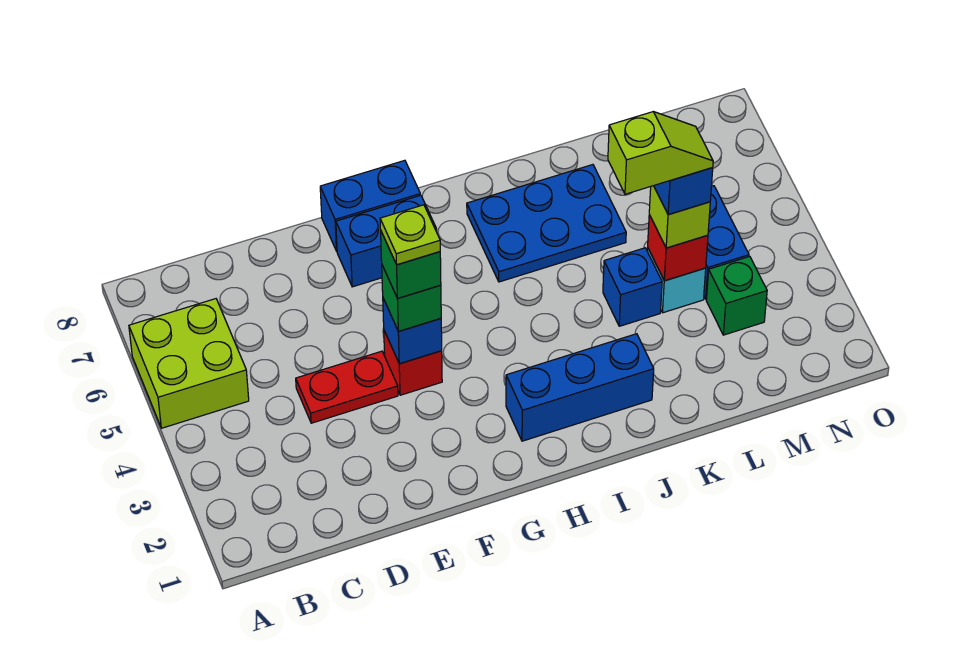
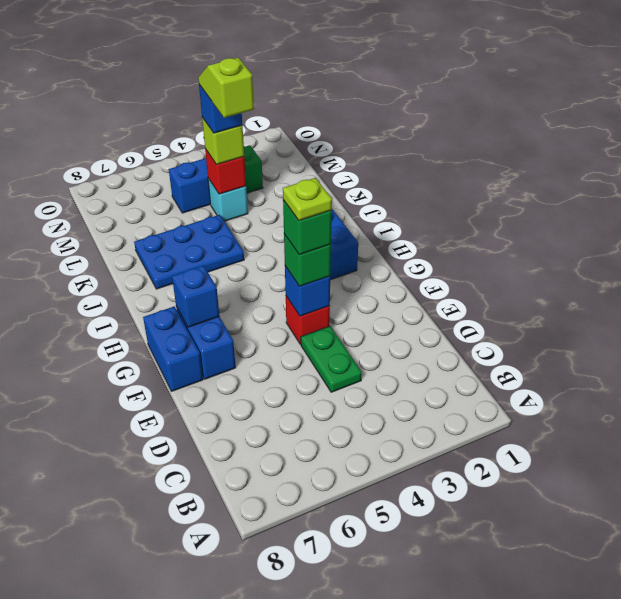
lime 2x2 brick [129,299,249,428] -> none
red 1x2 plate [296,351,398,423] -> green 1x2 plate [301,326,362,392]
blue 2x3 plate [467,165,626,282] -> blue 2x3 plate turned to [134,215,244,289]
blue 1x1 brick [603,248,662,326] -> blue 1x1 brick moved to [172,266,219,327]

